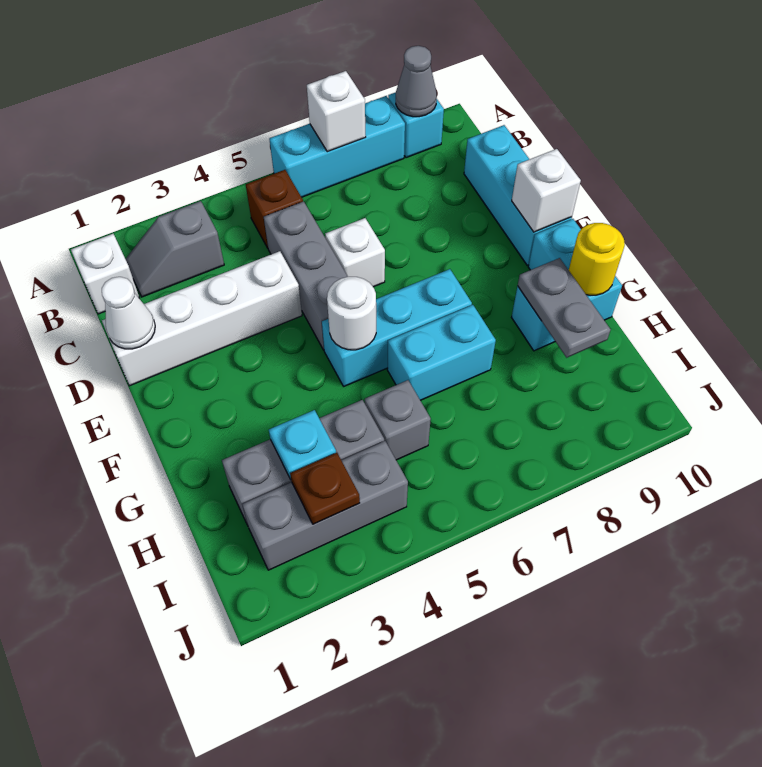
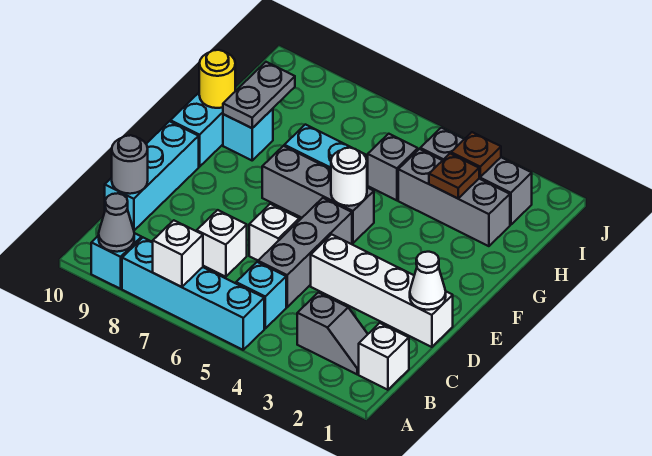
cyan 1x3 brick [269,96,405,197] -> cyan 1x4 brick [122,238,264,350]
brown 1x1 brick [246,170,303,248] -> cyan 1x1 brick [236,262,286,328]
none -> grey 1x1 round brick [112,135,148,194]
white 1x1 brick [512,149,581,232] -> white 1x1 brick moved to [197,210,247,277]
cyan 1x3 brick [322,269,472,386] -> grey 1x3 brick [262,146,374,243]
cyan 1x1 plate [269,410,336,479] -> brown 1x1 plate [429,154,479,198]

